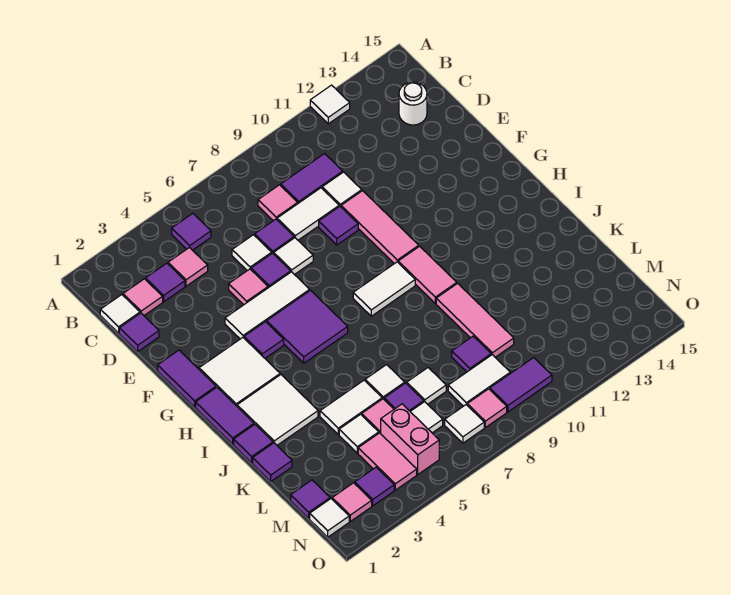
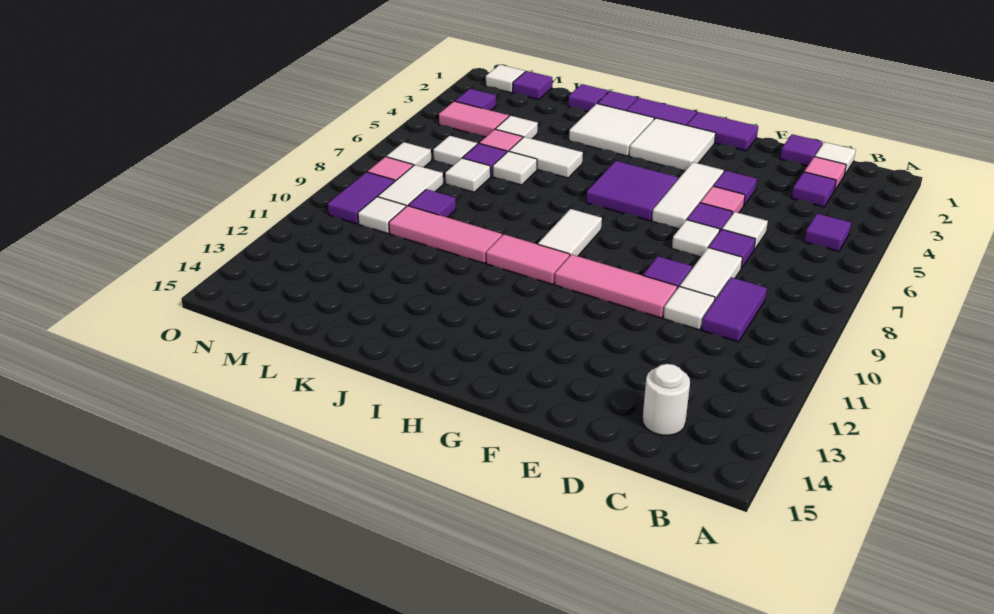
white 1x1 tile [310,85,350,124] -> white 1x1 tile moved to [358,197,406,233]
pink 1x1 tile [168,247,208,286] -> none
pink 1x1 tile [258,185,298,221] -> none
purple 1x1 tile [244,322,284,358] -> purple 1x1 tile moved to [714,171,757,205]
white 1x2 tile [320,380,382,434] -> white 1x2 tile turned to [509,137,583,178]
pink 1x2 brick [381,404,439,474] -> none
pink 1x1 tile [332,483,372,521] -> none

